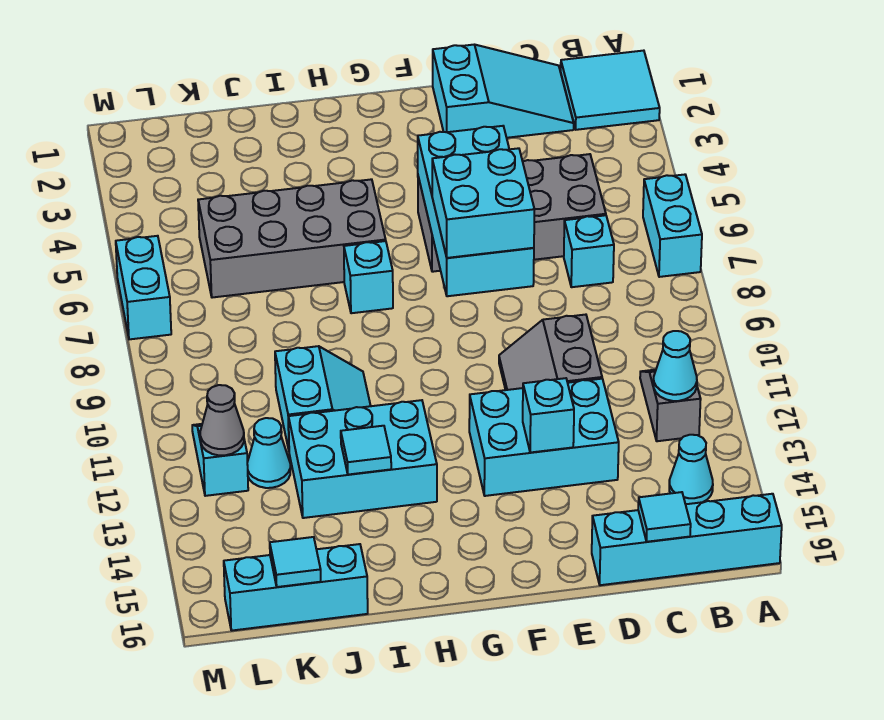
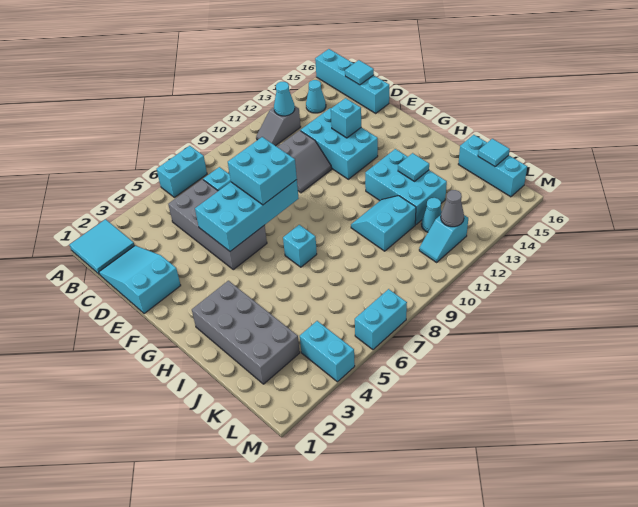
grey 2x4 brick [198,179,386,298] -> grey 2x4 brick moved to [192,281,300,384]
none -> cyan 1x2 brick [300,321,355,382]

